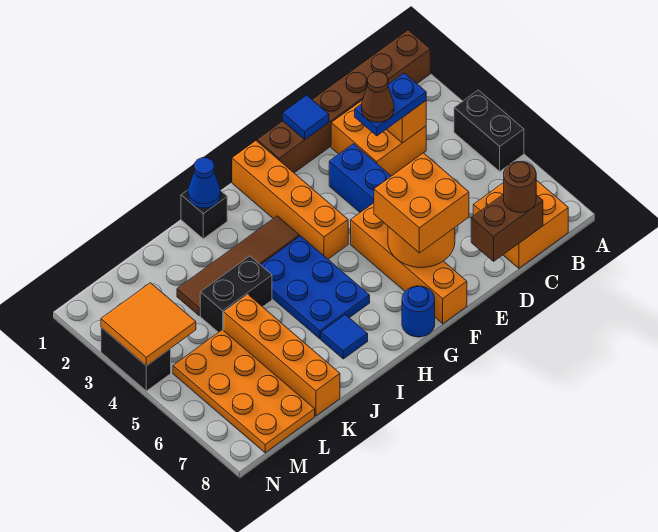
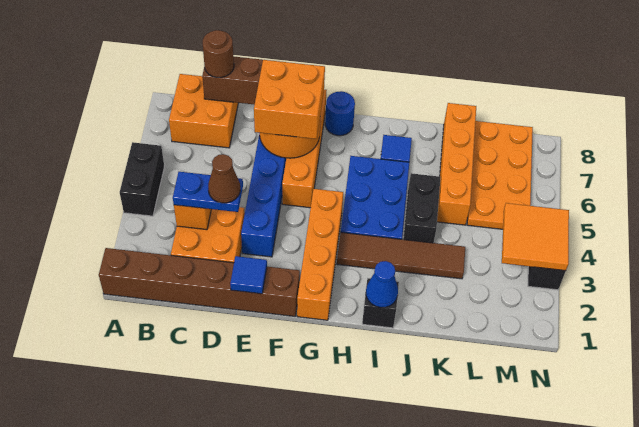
black 1x2 brick [200,256,272,332] -> black 1x2 brick turned to [403,173,441,243]

